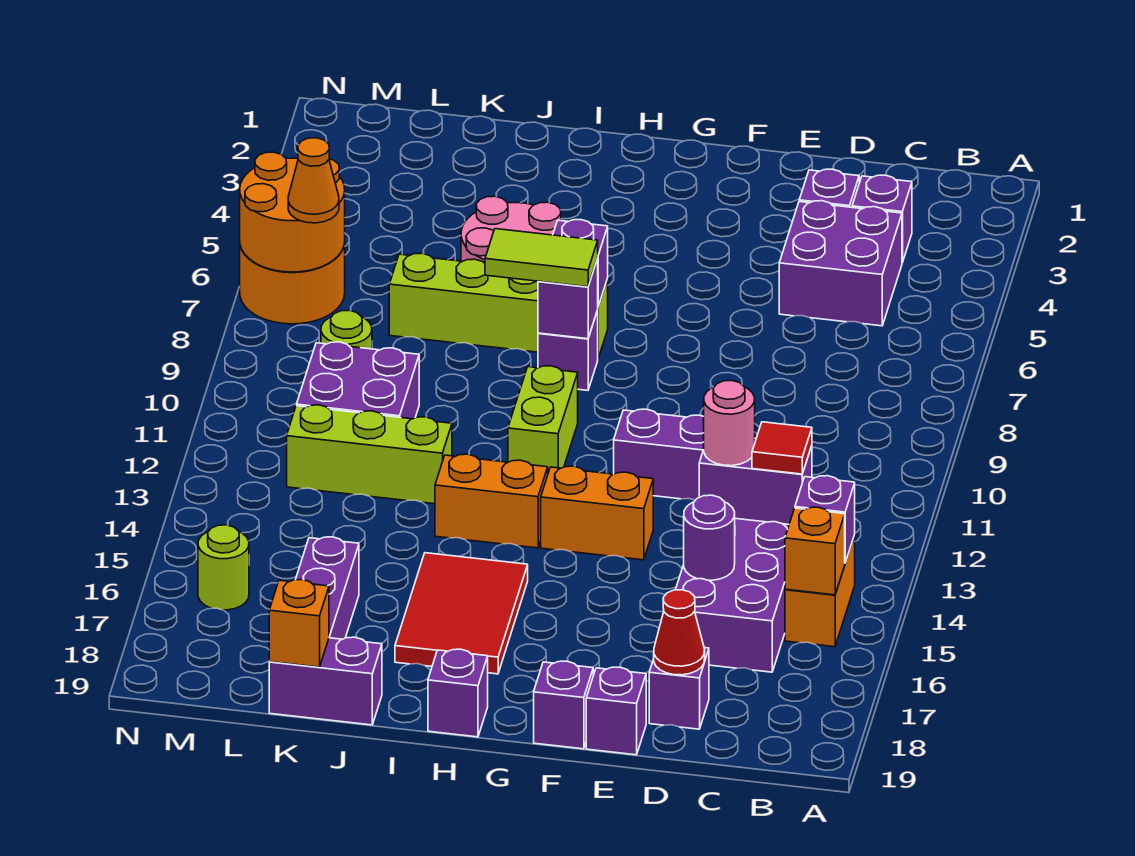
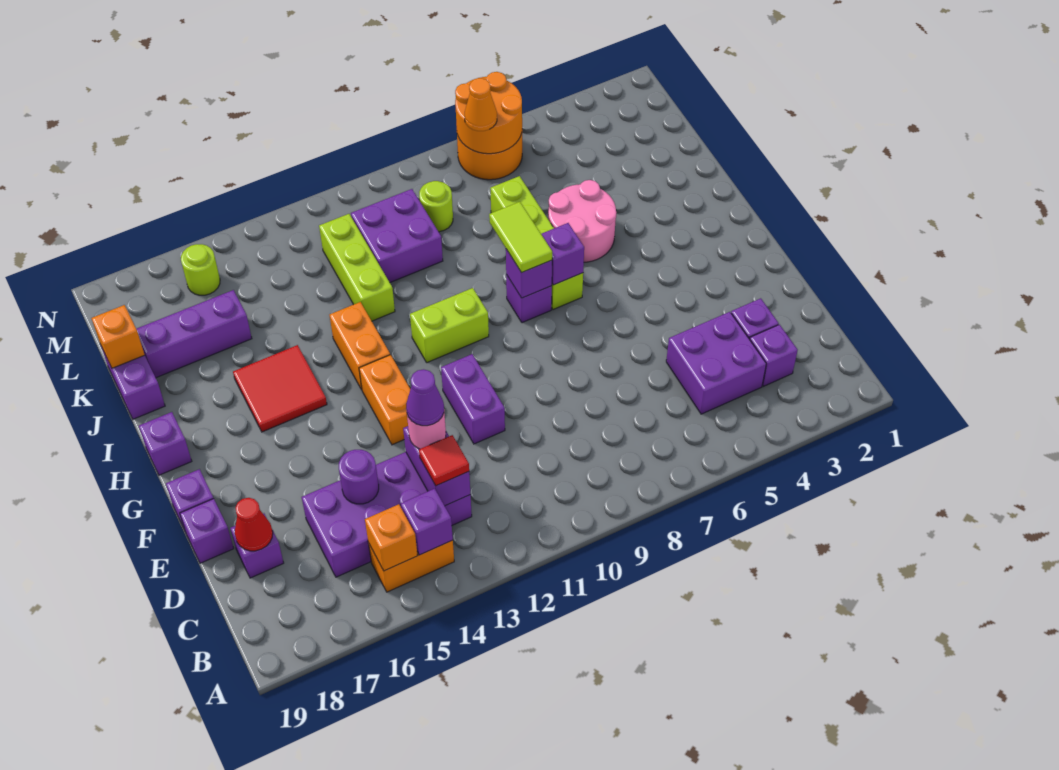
none -> purple 1x1 cone [406,369,444,426]
red 2x3 tile [395,553,528,674] -> red 2x2 tile [233,345,327,432]

